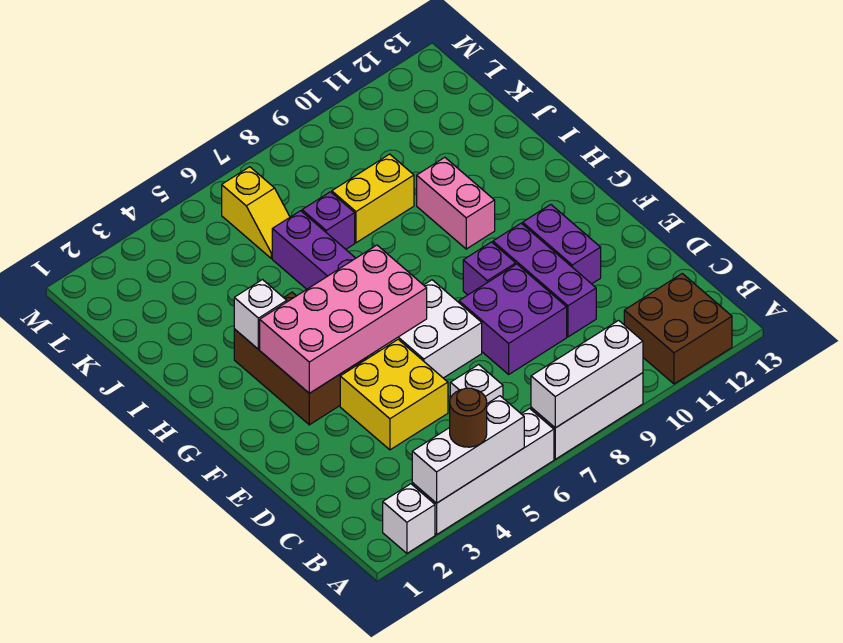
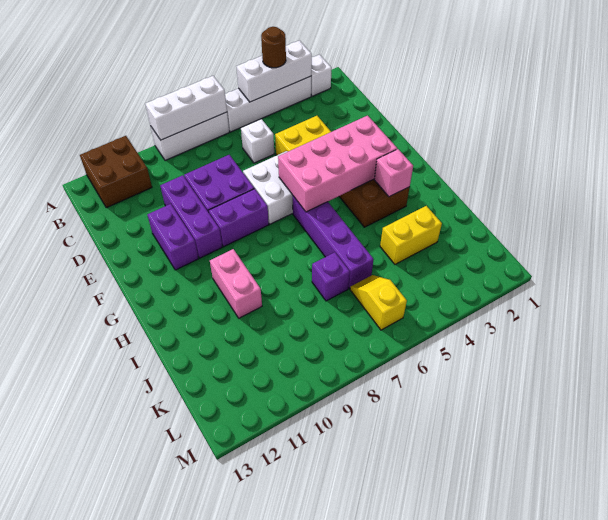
purple 1x1 brick [463,242,516,295] -> purple 1x2 brick [209,189,269,247]
white 1x1 brick [234,280,287,349] -> pink 1x1 brick [374,149,413,197]
yellow 1x2 brick [332,154,414,243] -> yellow 1x2 brick moved to [380,206,442,264]

